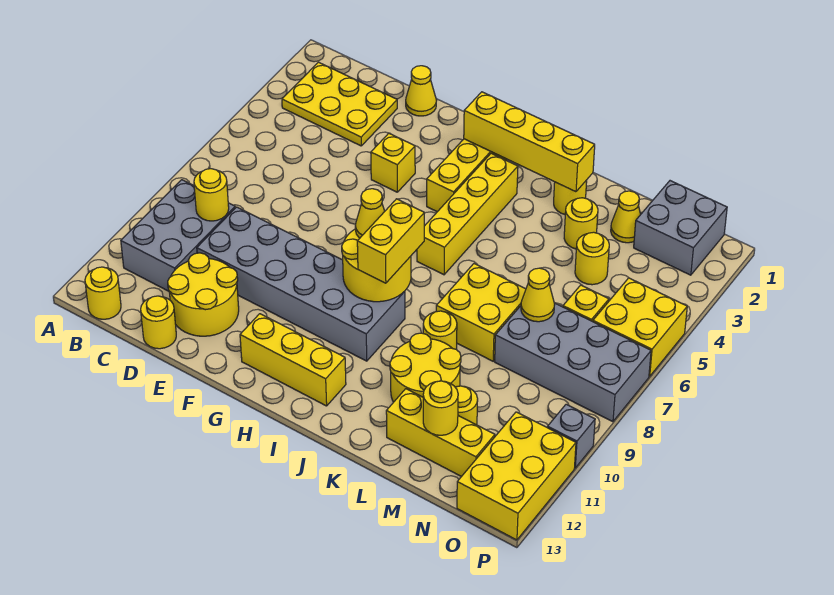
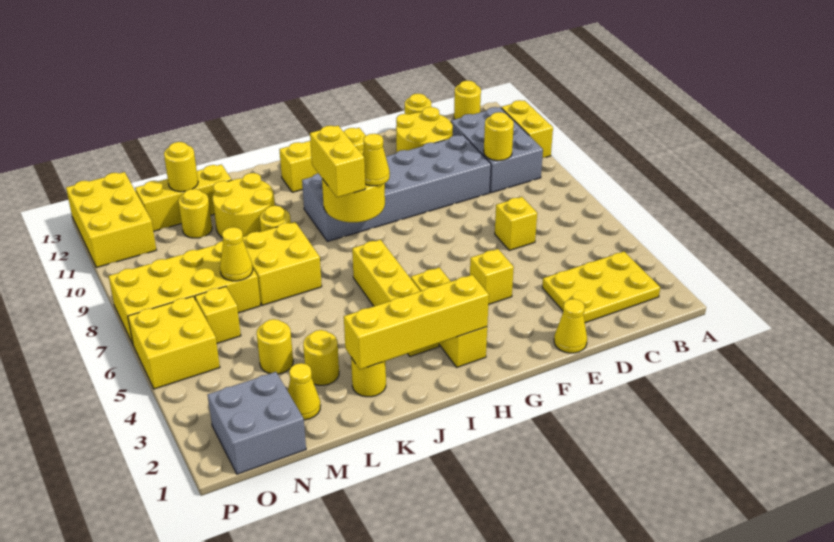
none -> yellow 1x2 brick [501,100,553,158]
none -> yellow 1x1 brick [495,197,537,250]
grey 2x4 brick [495,303,651,422] -> yellow 2x4 brick [109,241,261,344]
grey 1x1 brick [548,404,595,468] -> none

